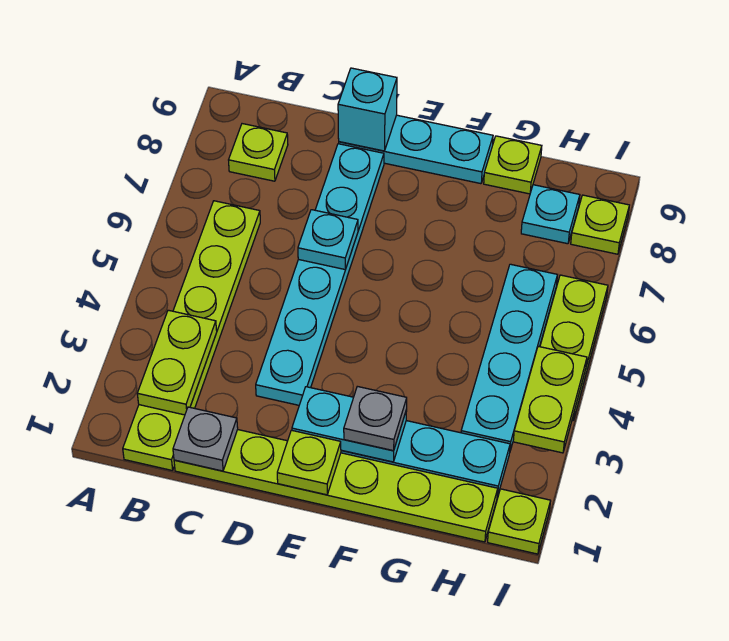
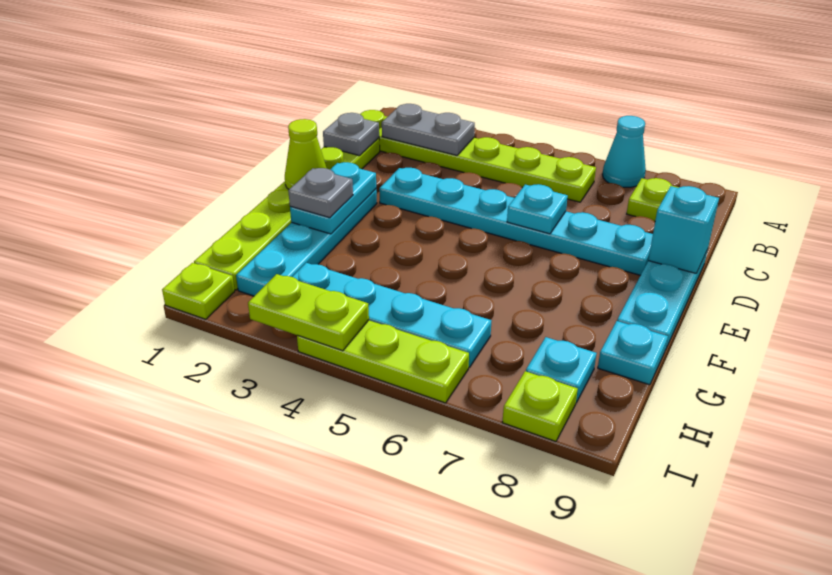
none -> cyan 1x1 cone [602,116,646,187]
lime 1x2 plate [137,310,217,415] -> grey 1x2 plate [382,104,475,155]
lime 1x1 plate [277,430,341,495] -> lime 1x1 cone [285,119,327,189]
lime 1x1 plate [484,136,542,194] -> cyan 1x1 plate [598,321,668,385]

